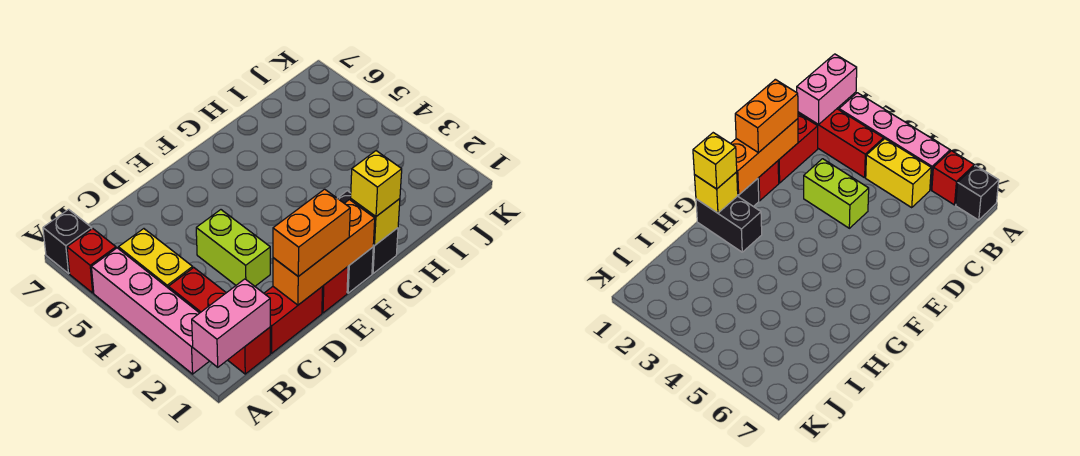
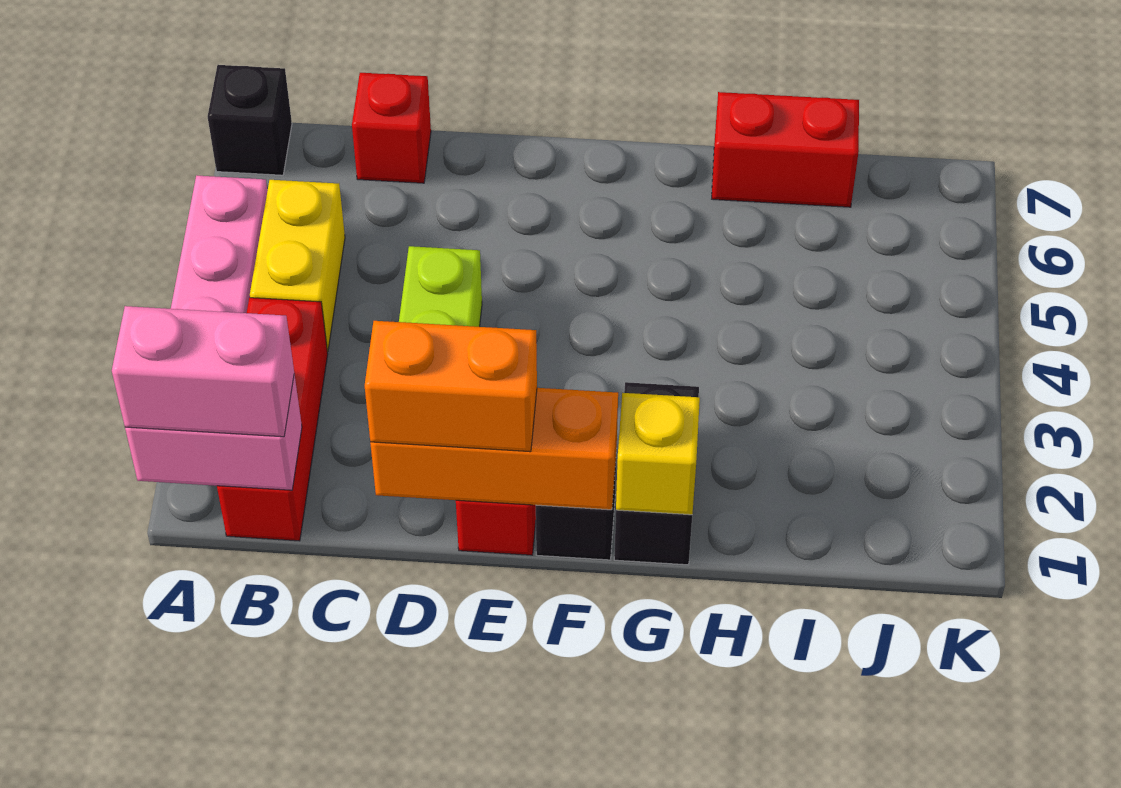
none -> pink 1x2 brick [112,306,294,437]
red 1x1 brick [67,229,116,293] -> red 1x1 brick moved to [352,73,431,183]
red 1x2 brick [264,286,323,353] -> red 1x2 brick moved to [712,92,859,207]
yellow 1x1 brick [351,151,402,216] -> none

